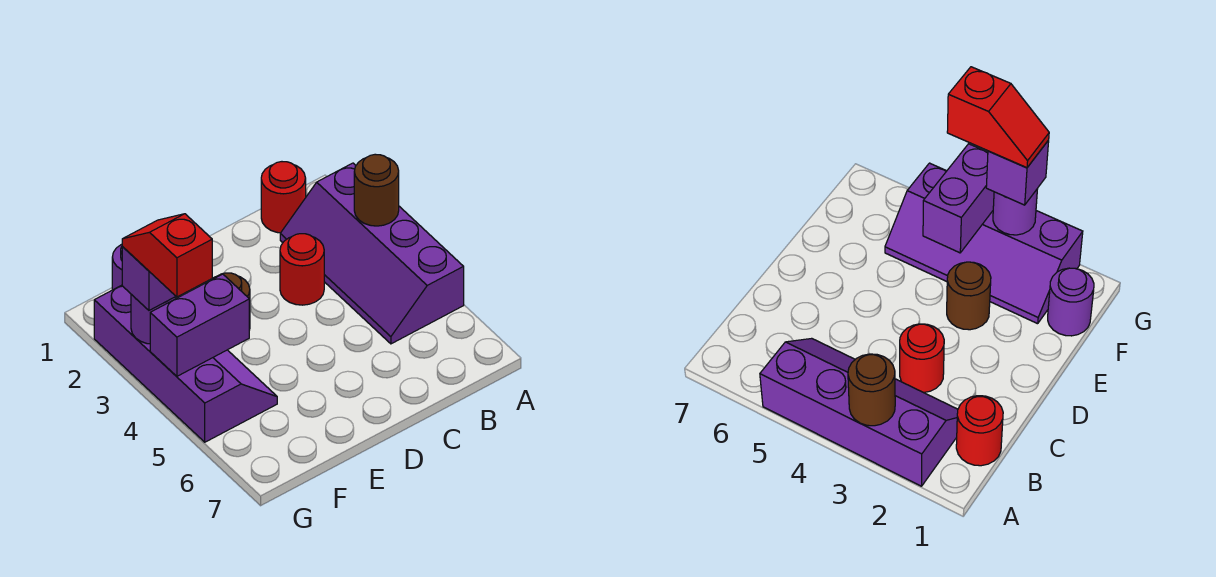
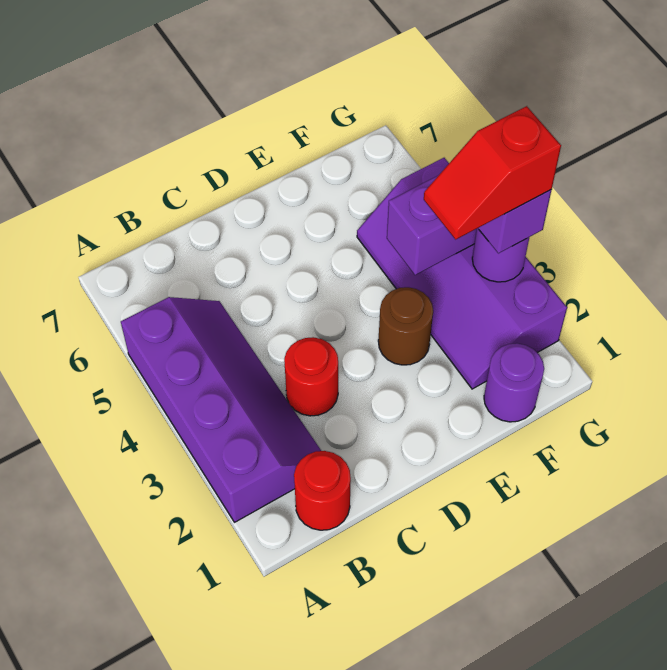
brown 1x1 round brick [354,154,399,226] -> none
red 1x2 slope [122,214,212,297] -> red 1x2 slope turned to [424,106,561,239]

